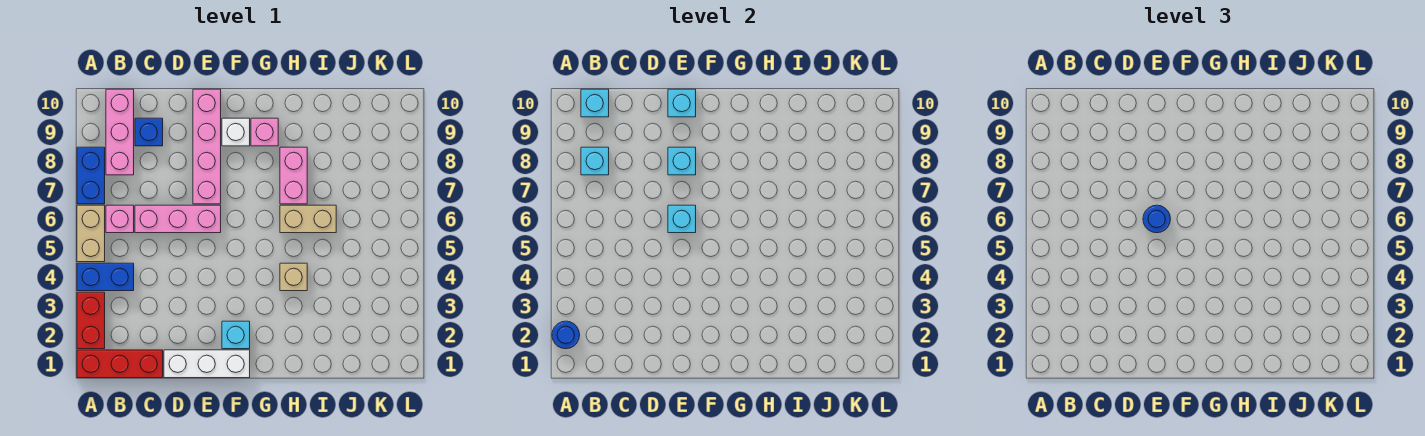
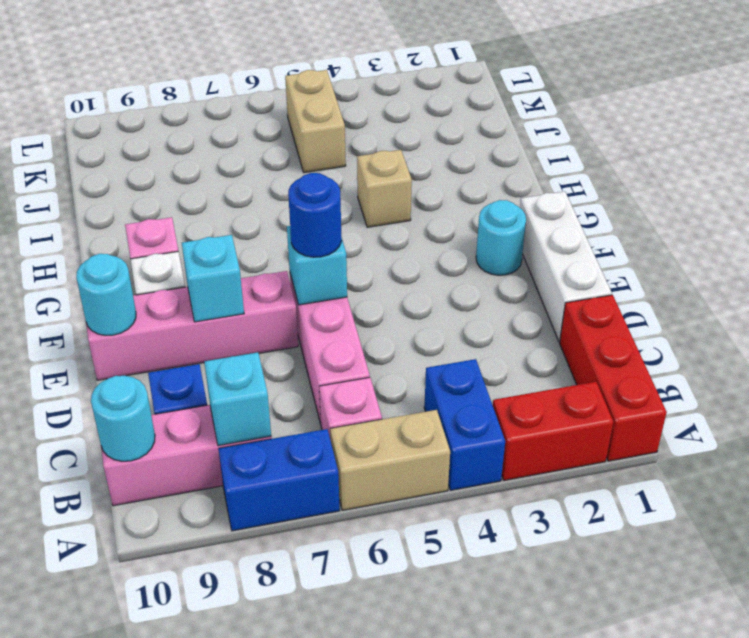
blue 1x1 round brick [552,321,580,349] -> none
cyan 1x1 brick [581,89,609,117] -> cyan 1x1 round brick [91,376,155,461]
cyan 1x1 brick [668,89,696,117] -> cyan 1x1 round brick [76,254,136,335]
cyan 1x1 brick [222,321,250,349] -> cyan 1x1 round brick [476,200,526,275]
tan 1x2 brick [280,205,336,233] -> tan 1x2 brick moved to [285,70,346,173]
pink 1x2 brick [280,147,307,204] -> none

